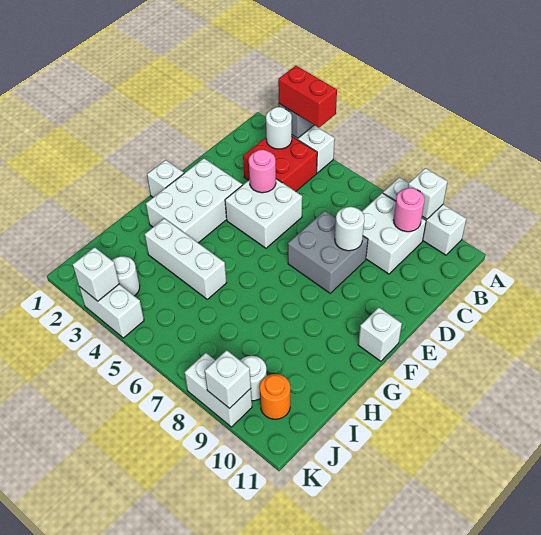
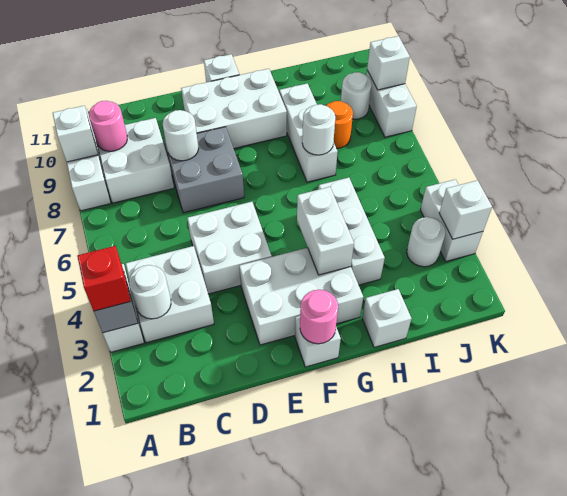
red 1x2 brick [278,66,337,128] -> red 1x1 brick [77,246,131,311]
red 2x2 brick [243,137,317,191] -> white 2x2 brick [126,246,214,343]
pink 1x1 round brick [249,150,276,193] -> pink 1x1 round brick moved to [300,290,338,344]
none -> white 2x3 brick [181,69,287,148]
none -> white 1x2 brick [297,187,354,275]
none -> white 1x1 brick [362,289,411,347]
none -> white 1x3 brick [279,84,338,182]
none -> white 1x1 round brick [302,104,335,155]
orange 1x1 round brick [260,374,290,419] -> orange 1x1 round brick moved to [326,101,353,148]

